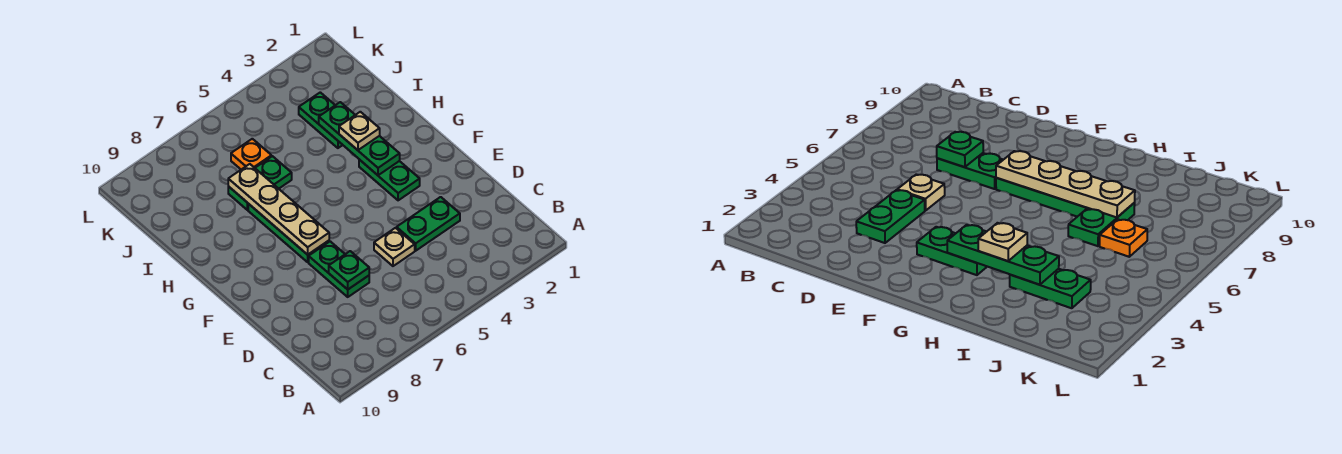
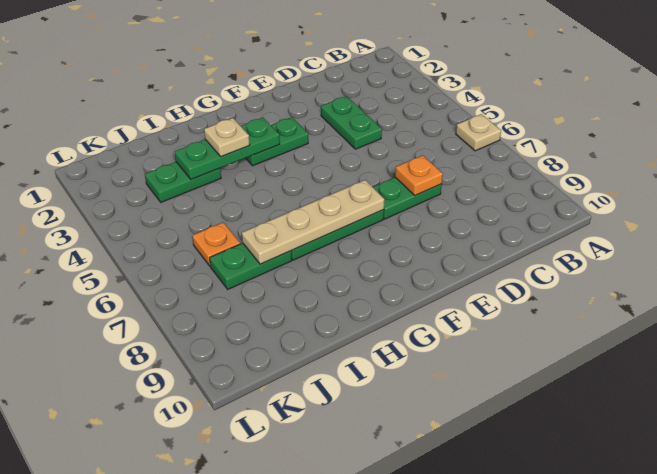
tan 1x1 plate [374,228,415,266] -> tan 1x1 plate moved to [456,114,501,151]
green 1x1 plate [329,251,369,289] -> orange 1x1 plate [395,155,443,196]
green 1x2 plate [228,156,292,210] -> green 1x2 plate turned to [210,243,292,289]

